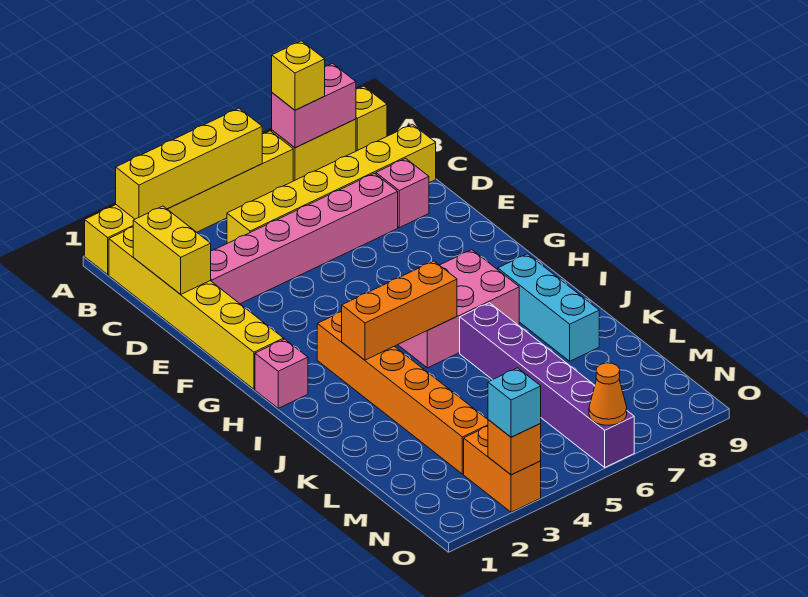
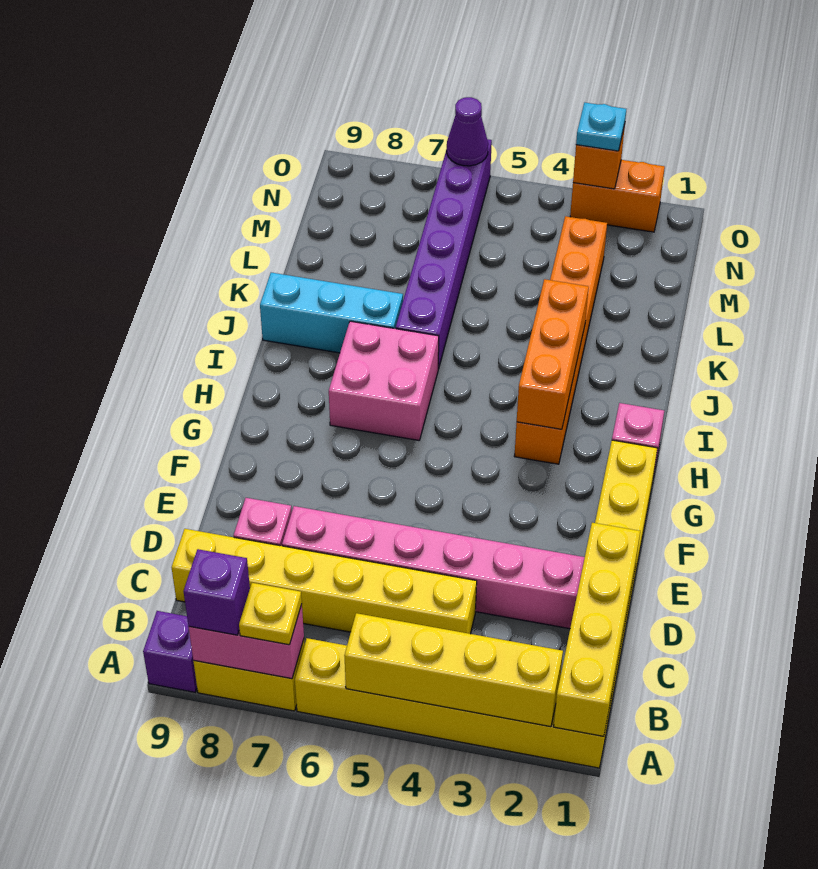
yellow 1x1 brick [272,41,325,110] -> yellow 1x1 plate [239,583,302,645]
none -> purple 1x1 brick [184,549,250,635]
yellow 1x1 brick [356,86,387,151] -> purple 1x1 brick [143,611,197,692]
yellow 1x2 brick [133,206,211,294] -> yellow 1x4 brick [554,523,640,737]
pink 2x3 brick [398,250,519,368] -> pink 2x2 brick [329,321,439,440]
orange 1x3 brick [342,261,457,360] -> orange 1x3 brick turned to [517,279,589,429]
cyan 1x3 brick [498,254,599,361] -> cyan 1x3 brick turned to [260,273,403,353]
orange 1x2 brick [464,426,541,512] -> orange 1x2 brick turned to [570,160,665,232]
cyan 1x1 brick [488,368,541,437] -> cyan 1x1 plate [576,103,626,151]
orange 1x1 cone [589,363,627,425] -> purple 1x1 cone [447,97,488,166]

